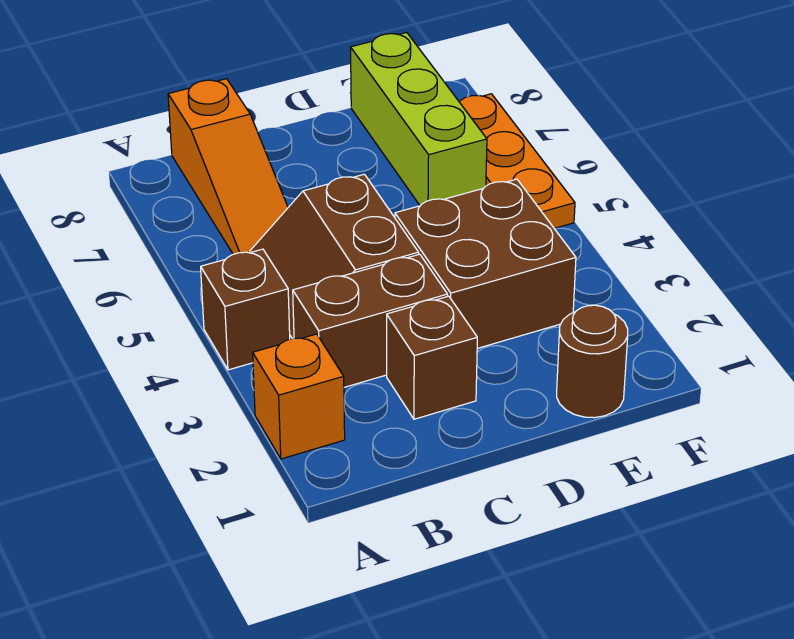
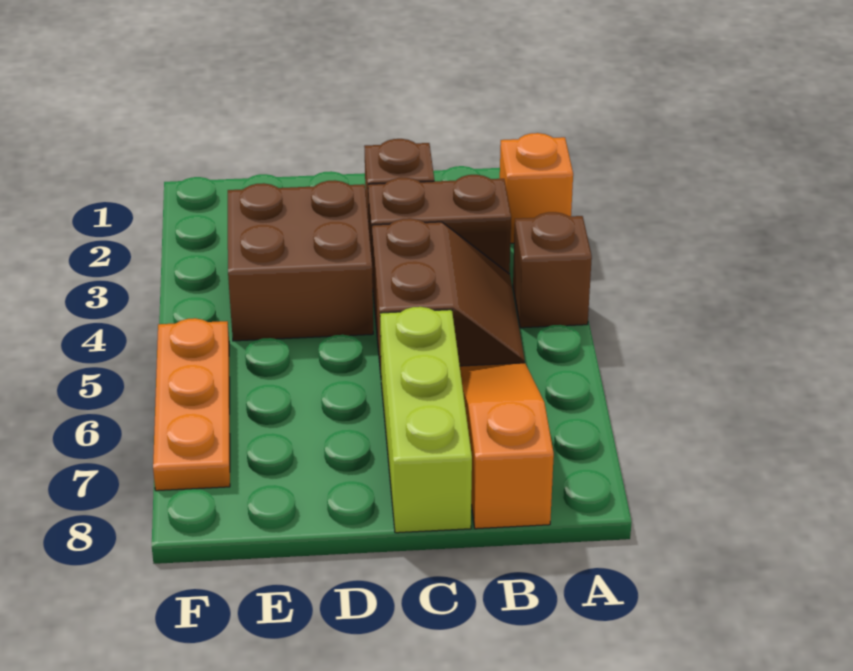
brown 1x1 round brick [557,305,628,418] -> none
lime 1x3 brick [351,33,487,206] -> lime 1x3 brick moved to [380,307,472,533]

